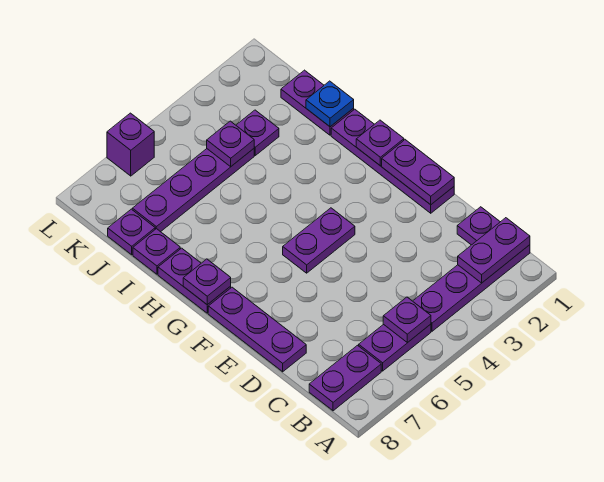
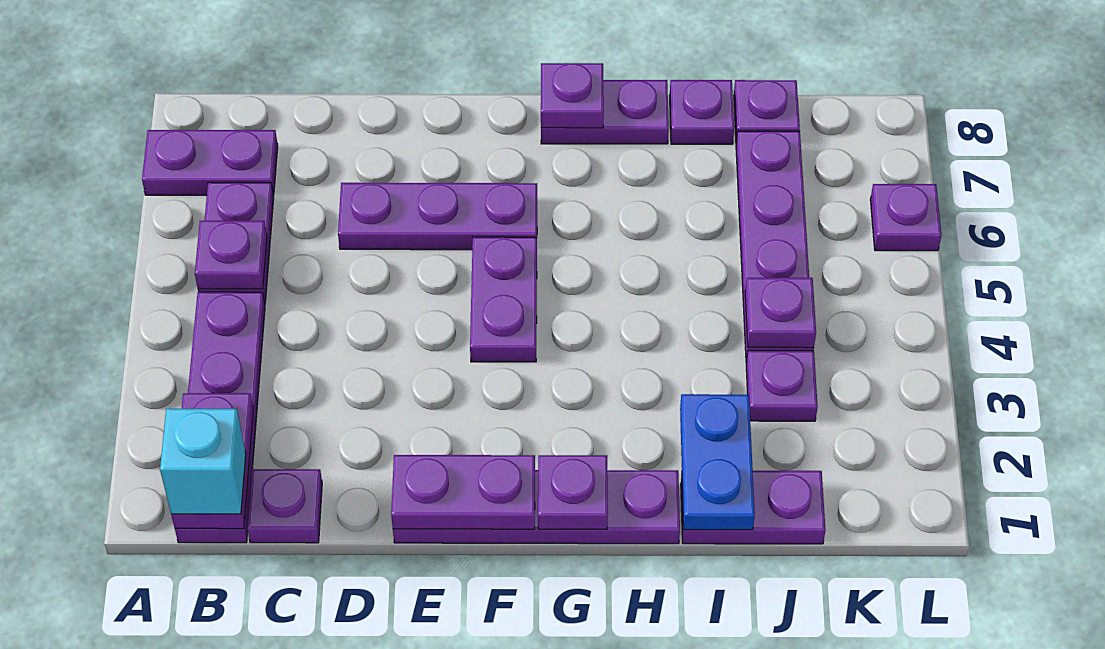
none -> cyan 1x1 brick [160,409,246,514]
purple 1x2 plate [309,345,381,411] -> purple 1x2 plate turned to [142,130,278,195]
purple 1x3 plate [208,287,306,372] -> purple 1x3 plate moved to [338,183,537,250]
blue 1x1 plate [306,81,354,127] -> blue 1x2 plate [680,394,755,530]
purple 1x1 brick [107,113,154,176] -> purple 1x1 plate [870,184,941,251]

